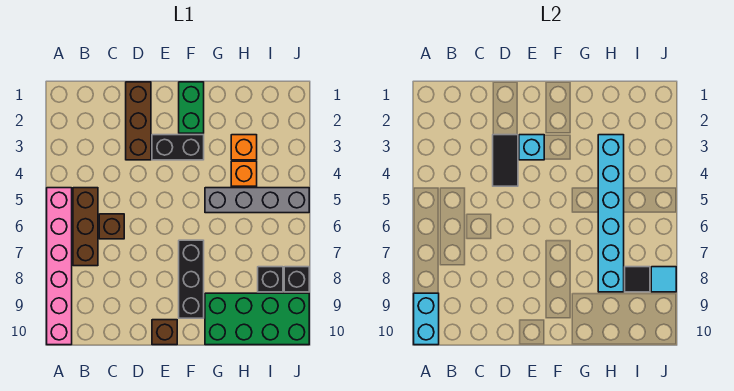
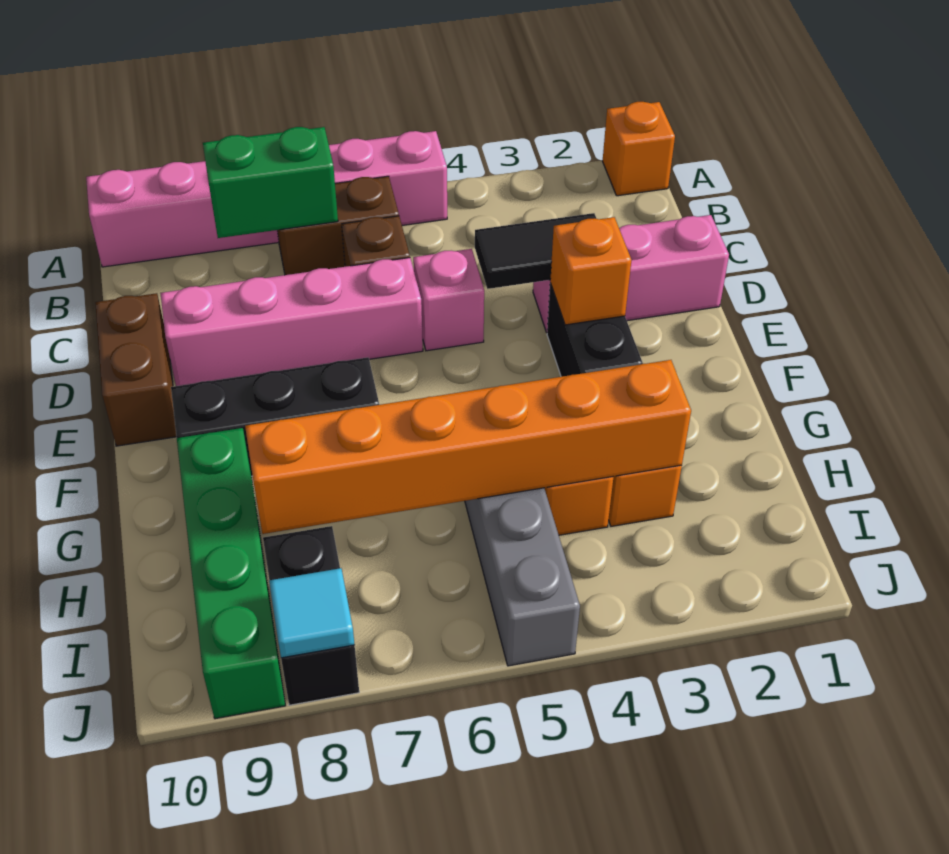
none -> orange 1x1 brick [603,102,675,196]
cyan 1x2 brick [414,293,439,345] -> none
brown 1x3 brick [73,188,98,266] -> brown 1x2 brick [277,176,399,275]
brown 1x3 brick [126,82,151,160] -> pink 1x3 brick [533,215,729,332]
none -> pink 1x1 brick [413,249,484,351]
none -> pink 1x4 brick [160,258,423,386]
cyan 1x1 brick [519,135,544,160] -> orange 1x1 brick [550,217,631,325]
brown 1x1 brick [152,320,177,345] -> brown 1x2 brick [95,293,177,446]
green 1x2 brick [179,82,204,133] -> green 1x2 brick moved to [203,127,338,238]
green 2x4 brick [205,293,309,345] -> green 1x4 brick [177,428,286,719]
cyan 1x6 brick [598,135,624,292] -> orange 1x6 brick [245,360,691,534]
black 1x1 tile [625,267,650,292] -> none

